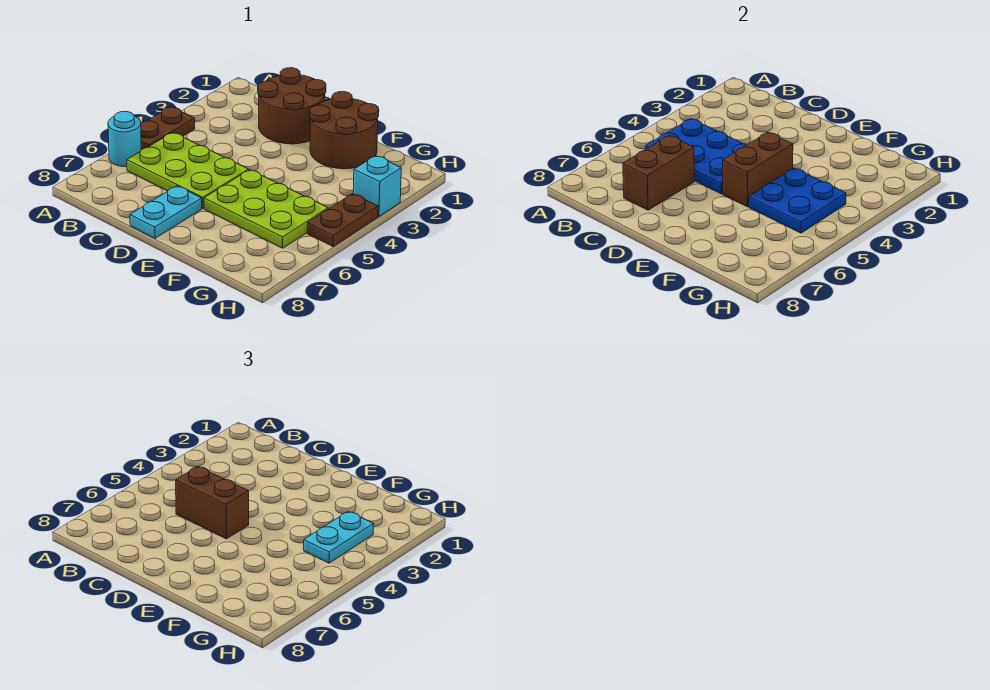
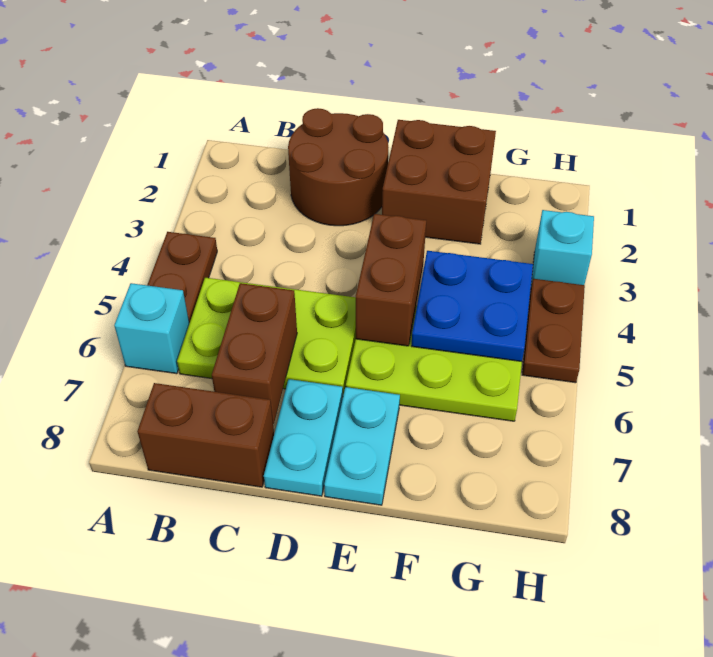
cyan 1x1 round brick [108,111,141,167] -> cyan 1x1 brick [114,283,189,374]
blue 2x3 plate [646,119,747,194] -> none
brown 1x2 brick [176,466,249,539] -> brown 1x2 brick moved to [137,383,274,487]
brown 2x2 round brick [310,92,379,169] -> brown 2x2 brick [382,120,496,244]
cyan 1x2 plate [304,512,374,563] -> cyan 1x2 plate moved to [324,387,400,505]

